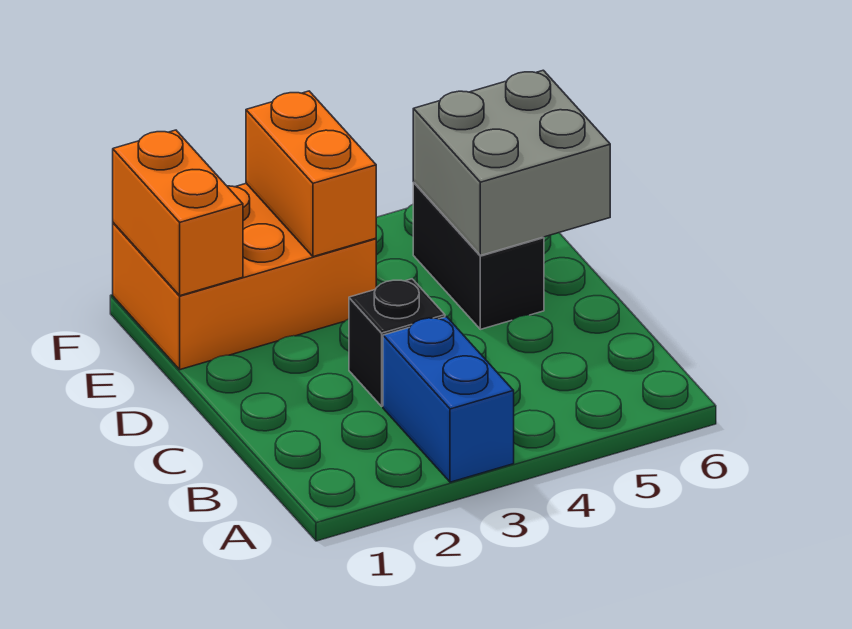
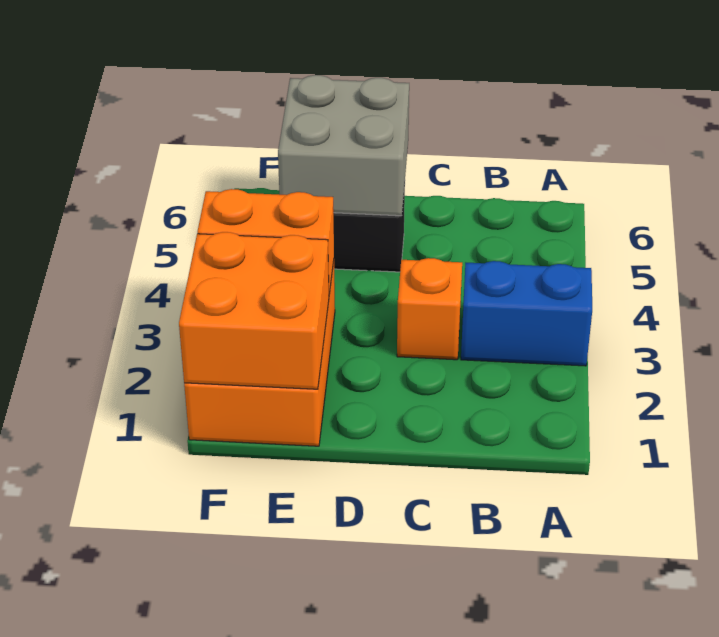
black 1x1 brick [349,279,445,406] -> orange 1x1 brick [397,258,462,360]
orange 1x2 brick [113,130,243,296] -> orange 2x2 brick [179,232,329,389]

